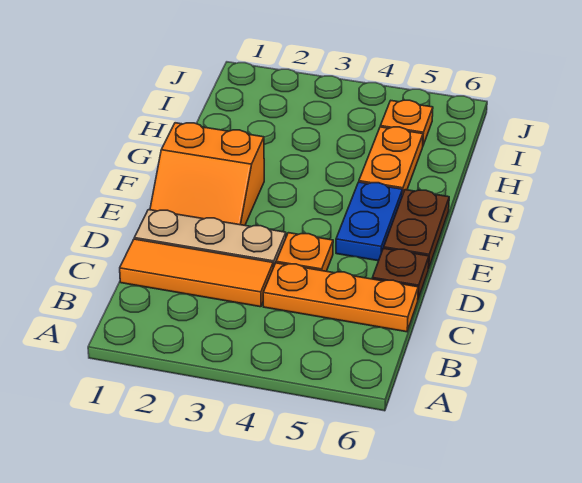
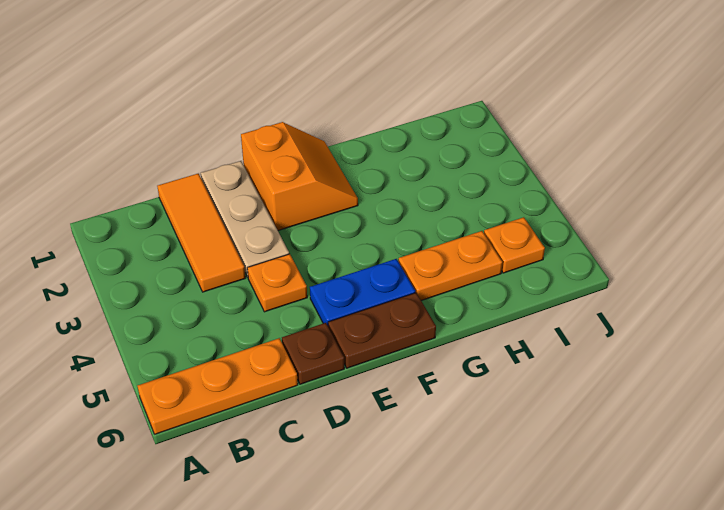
orange 1x3 plate [263,263,418,332] -> orange 1x3 plate turned to [138,338,298,434]
orange 2x2 slope [150,123,264,225] -> orange 2x2 slope turned to [241,122,358,230]

